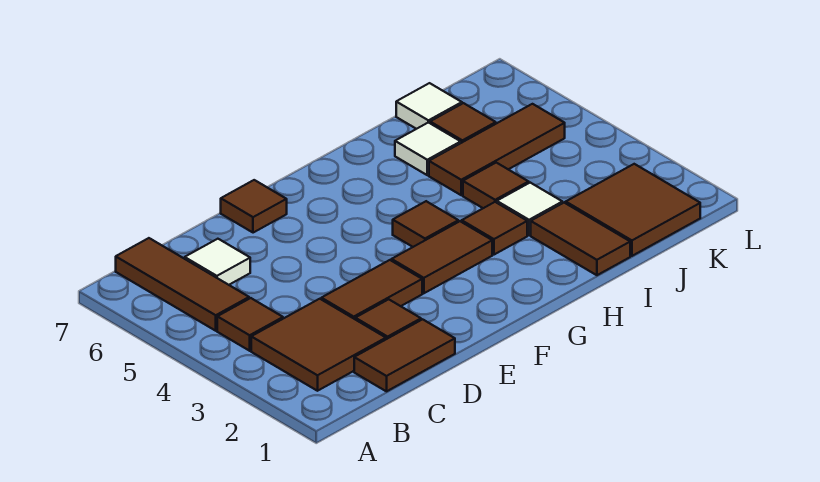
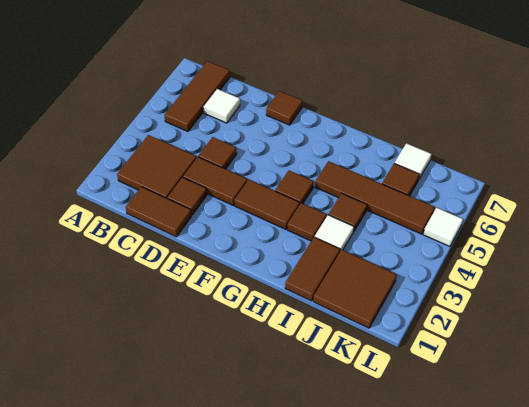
brown 1x1 tile [217,298,283,351] -> brown 1x1 tile moved to [198,137,237,169]
brown 1x3 tile [429,104,565,195] -> brown 1x4 tile [315,161,435,234]
white 1x1 tile [395,122,461,175] -> white 1x1 tile moved to [423,208,463,246]

